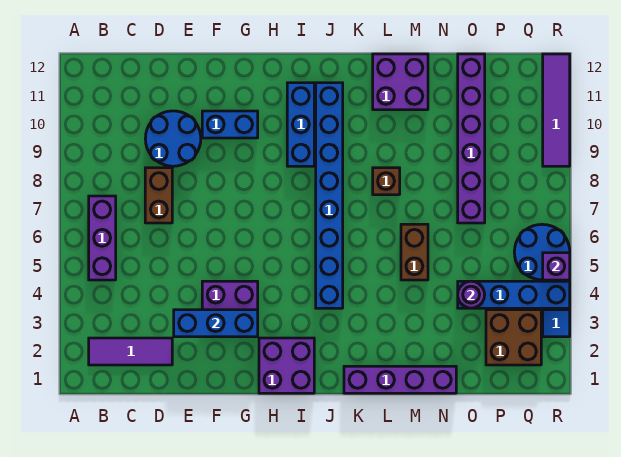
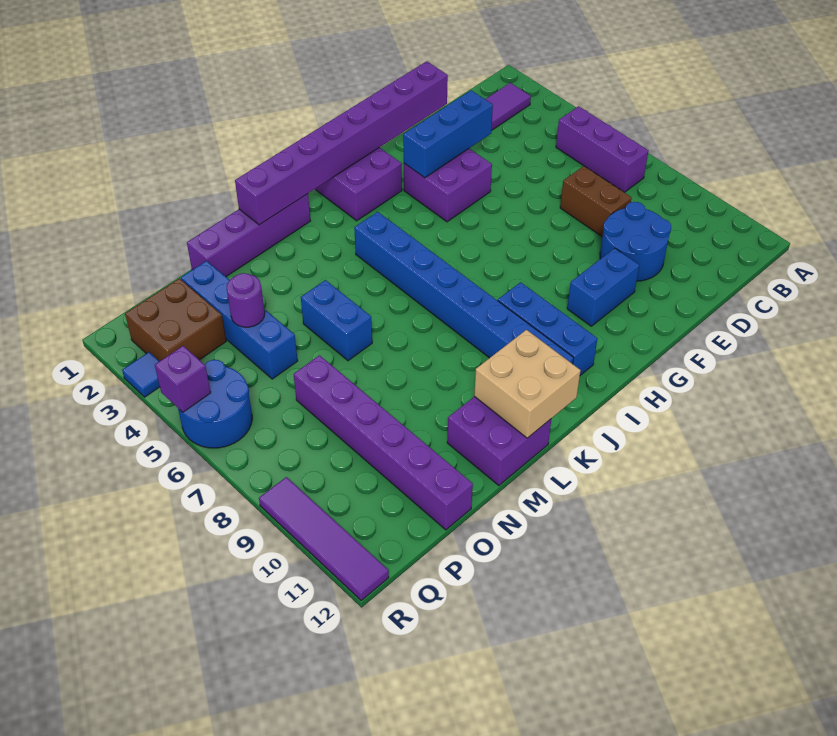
none -> purple 1x8 brick [235,61,448,225]
none -> tan 2x2 brick [474,330,581,438]
brown 1x1 brick [373,168,400,195] -> none
brown 1x2 brick [401,224,428,280] -> blue 1x2 brick [301,280,372,361]
blue 1x4 brick [458,281,570,308] -> blue 1x4 brick turned to [181,261,298,379]

